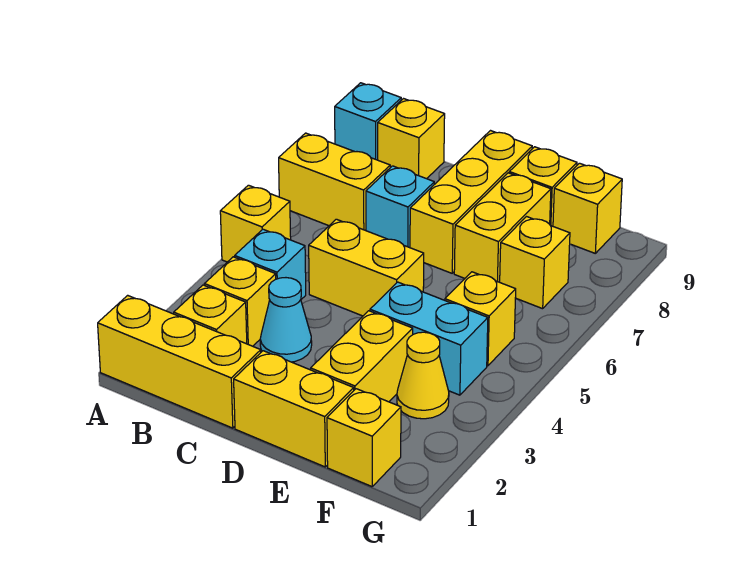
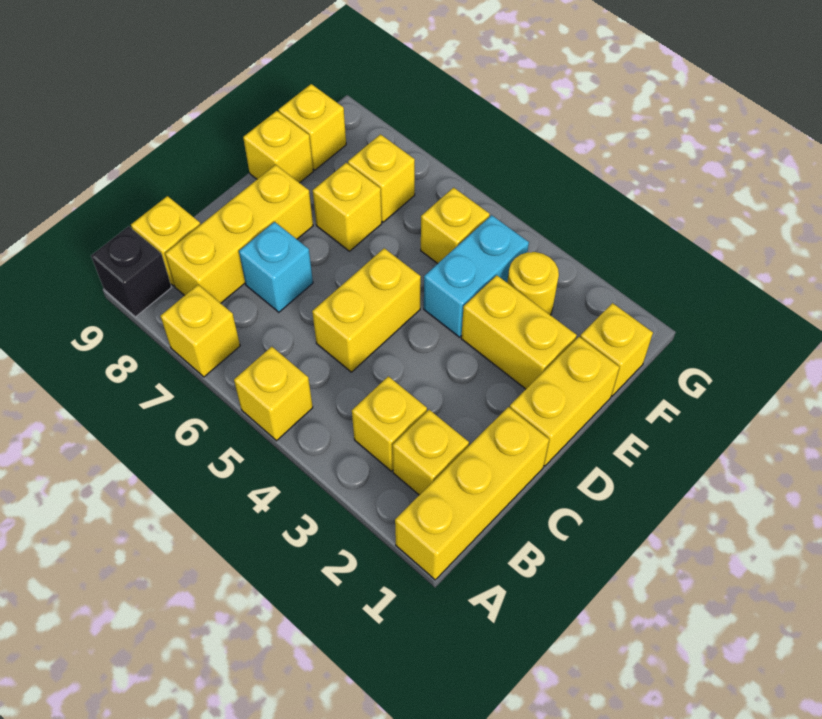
yellow 1x2 brick [279,133,390,231] -> yellow 1x1 brick [160,285,240,377]
cyan 1x1 brick [335,83,401,160] -> black 1x1 brick [91,226,172,317]
cyan 1x1 brick [235,229,306,299] -> none
cyan 1x1 cone [260,278,312,362] -> none
yellow 1x3 brick [410,131,532,273] -> yellow 1x3 brick turned to [165,165,313,303]
yellow 1x2 brick [454,173,551,282] -> yellow 1x1 brick [313,163,382,251]
yellow 1x1 cone [397,332,449,419] -> yellow 1x1 round brick [507,252,559,315]

